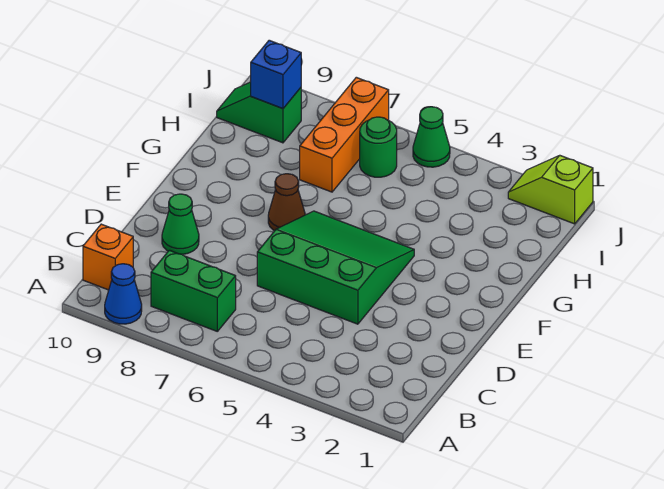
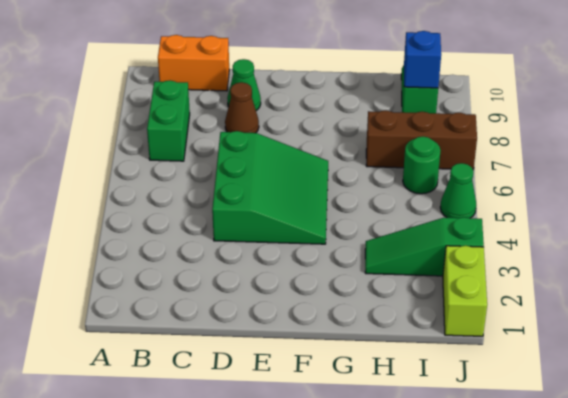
blue 1x1 cone [105,264,142,324] -> none
orange 1x1 brick [83,224,133,290] -> orange 1x2 brick [158,35,229,91]
brown 1x1 cone [268,174,305,231] -> brown 1x1 cone moved to [225,82,259,133]
none -> green 1x3 slope [365,217,484,276]
orange 1x3 brick [300,77,389,192] -> brown 1x3 brick [366,111,477,169]
lime 1x2 slope [508,156,593,224] -> lime 1x2 brick [443,246,487,336]

